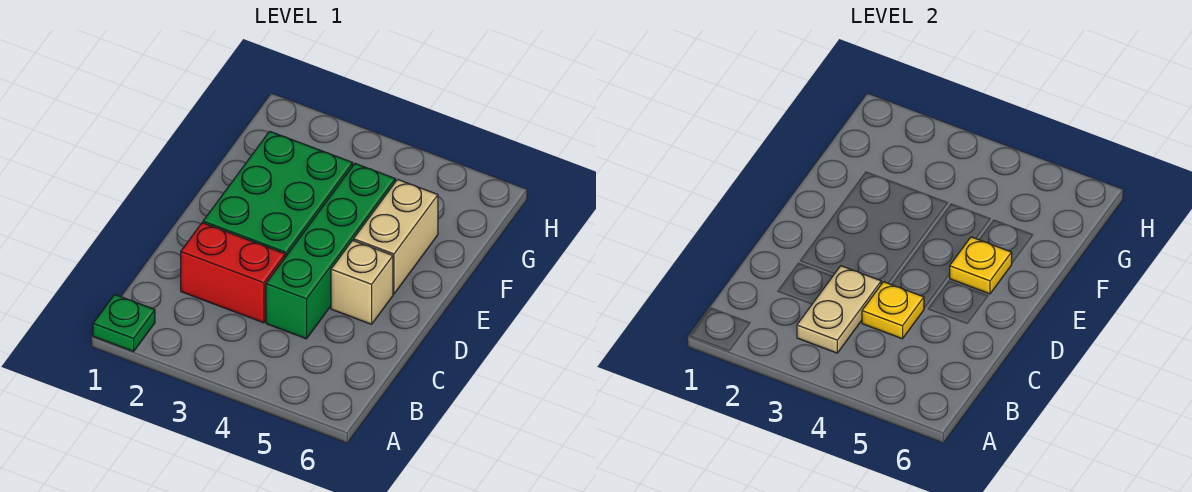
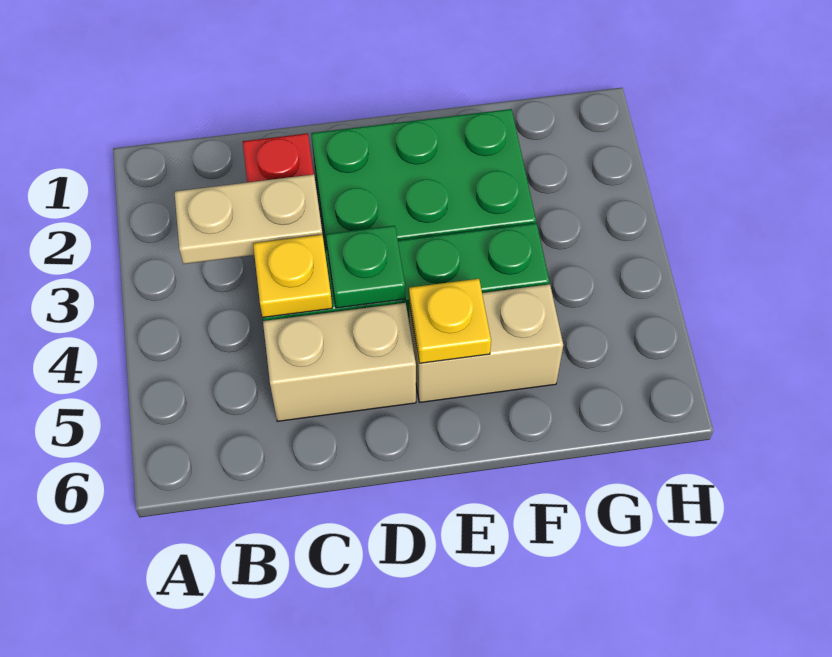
green 1x1 plate [93,294,155,352] -> green 1x1 plate moved to [326,226,405,308]
tan 1x1 brick [331,240,393,324] -> tan 1x2 brick [263,303,416,421]

